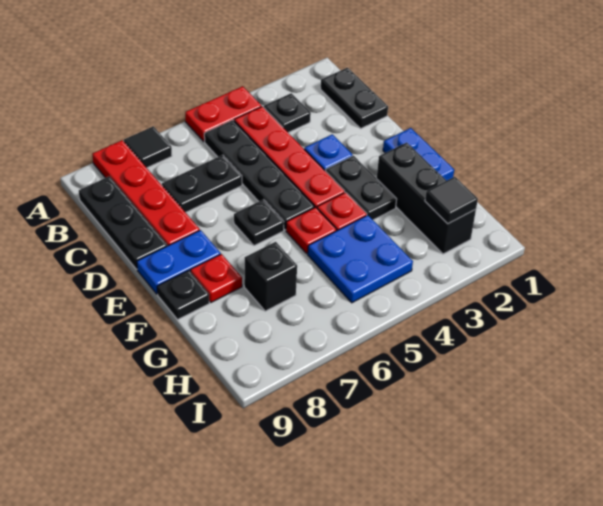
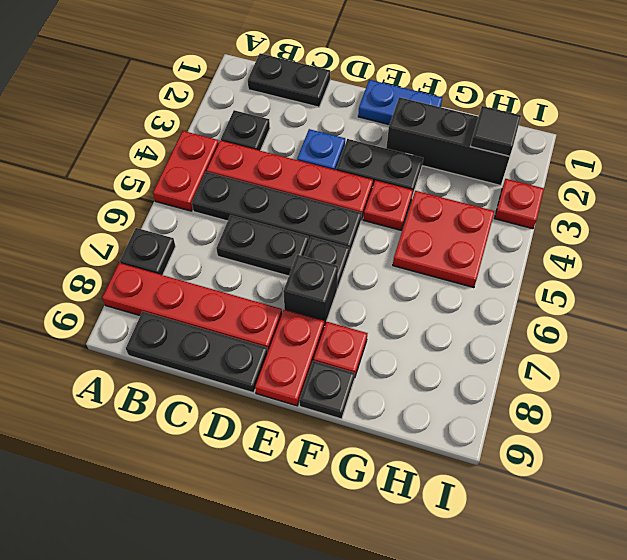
black 1x1 tile [124,126,172,168] -> black 1x1 plate [120,228,176,275]
black 1x2 plate [162,155,242,213] -> black 1x2 plate turned to [216,215,309,276]
blue 1x2 plate [137,230,221,294] -> red 1x2 plate [255,310,324,406]
red 1x1 plate [286,207,337,253] -> red 1x1 plate moved to [494,179,544,229]
blue 2x2 plate [308,215,413,303] -> red 2x2 plate [393,191,495,288]
black 1x1 brick [244,242,297,311] -> black 1x1 brick moved to [283,255,338,326]

